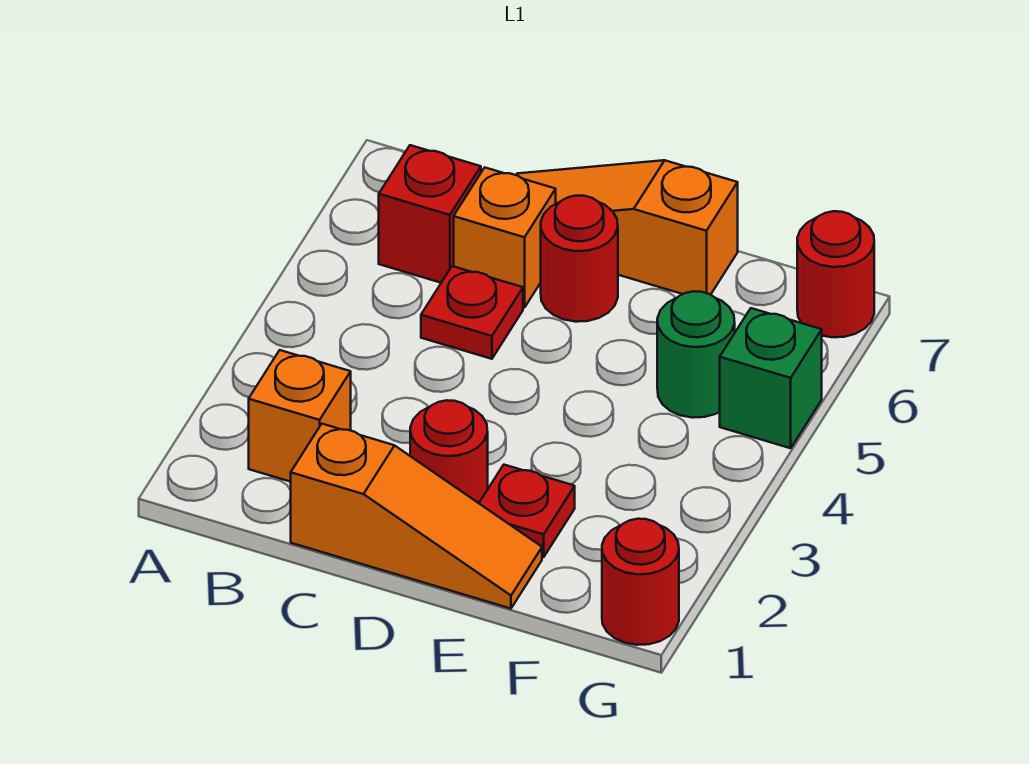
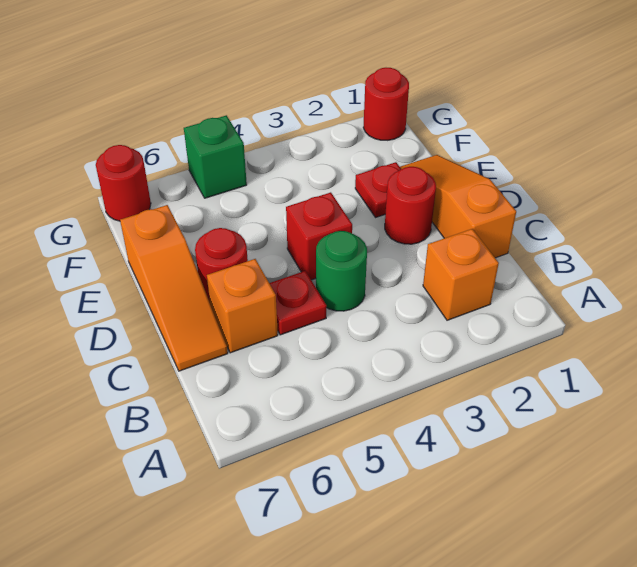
red 1x1 brick [379,145,481,283] -> red 1x1 brick moved to [286,192,352,280]
green 1x1 round brick [657,291,735,418] -> green 1x1 round brick moved to [316,231,367,311]

